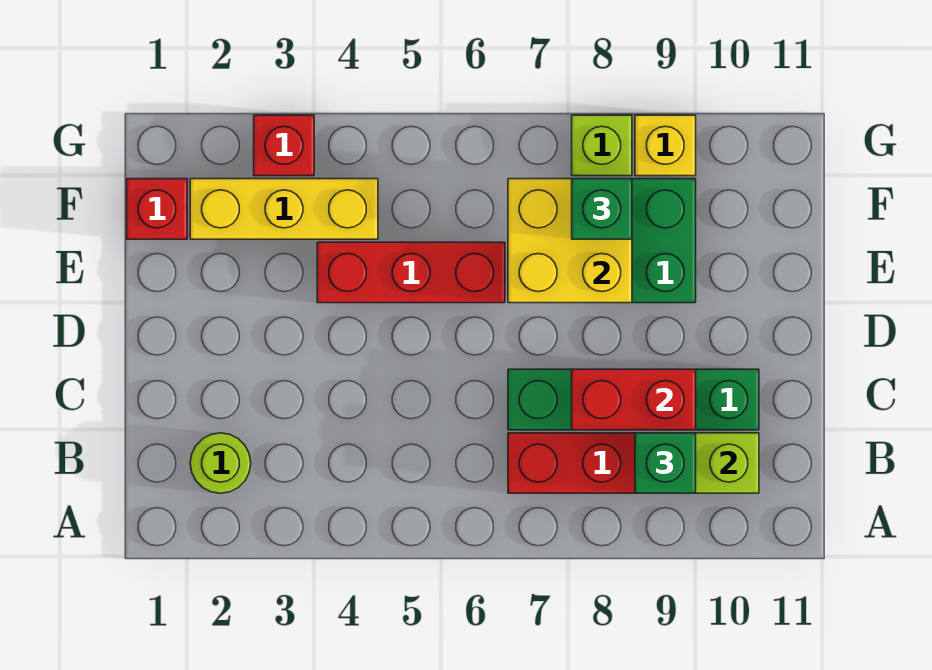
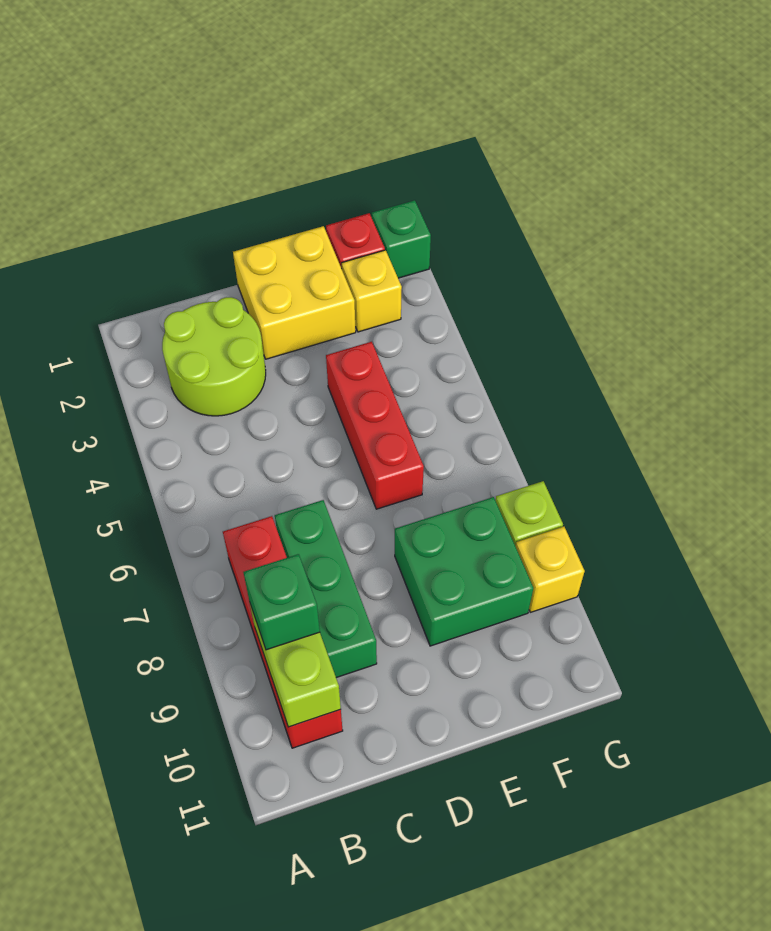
lime 1x1 round brick [190,433,251,493] -> lime 2x2 round brick [162,297,266,416]
green 1x4 brick [508,369,759,430] -> green 1x3 brick [275,500,377,678]
red 1x2 brick [572,369,696,430] -> none
yellow 2x2 brick [508,179,632,303] -> yellow 2x2 brick moved to [233,226,356,359]
yellow 1x3 brick [190,179,378,239] -> yellow 1x1 brick [342,250,402,332]
green 1x1 brick [572,179,632,239] -> green 1x1 brick moved to [372,200,431,278]
red 1x1 brick [254,115,314,176] -> none

